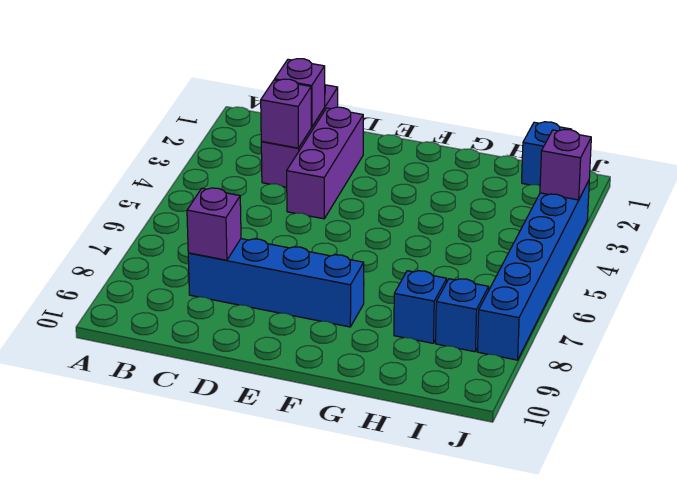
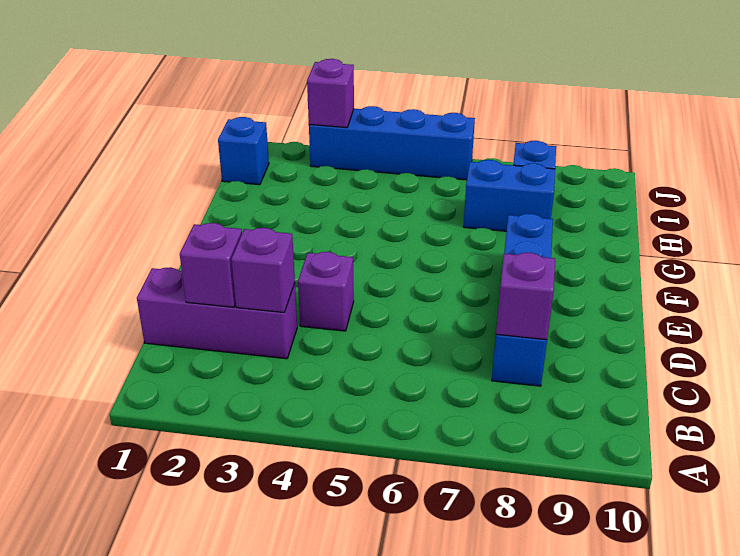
purple 1x3 brick [287,107,363,219] -> purple 1x1 brick [298,252,354,331]
blue 1x1 brick [394,271,447,343] -> blue 1x2 brick [463,160,555,231]
blue 1x6 brick [477,181,589,360] -> blue 1x4 brick [309,106,475,180]

